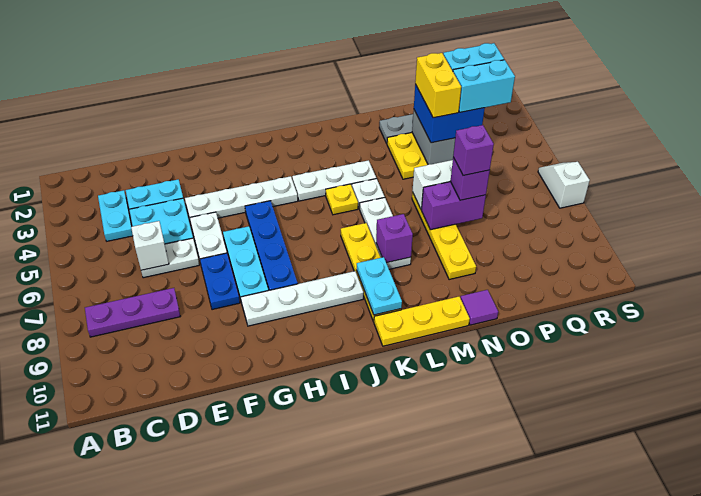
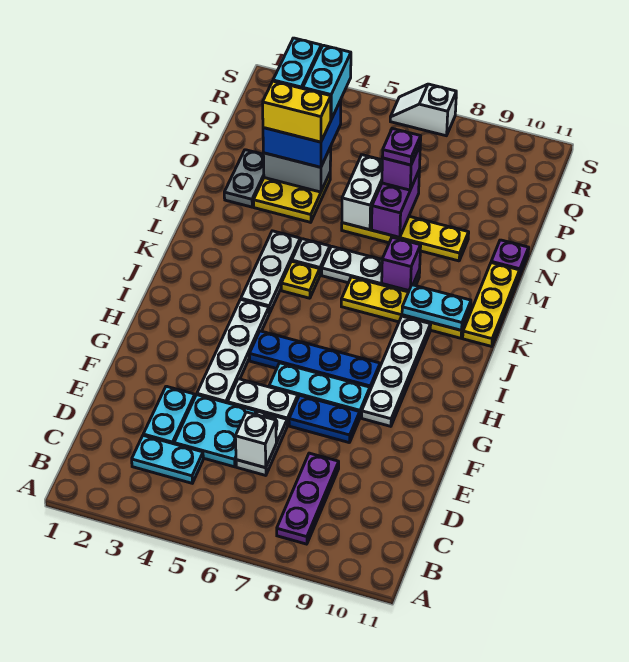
purple 1x1 tile [461,290,498,325] -> purple 1x1 plate [491,240,529,276]
purple 1x1 brick [453,125,494,175] -> purple 1x1 plate [382,128,421,165]

